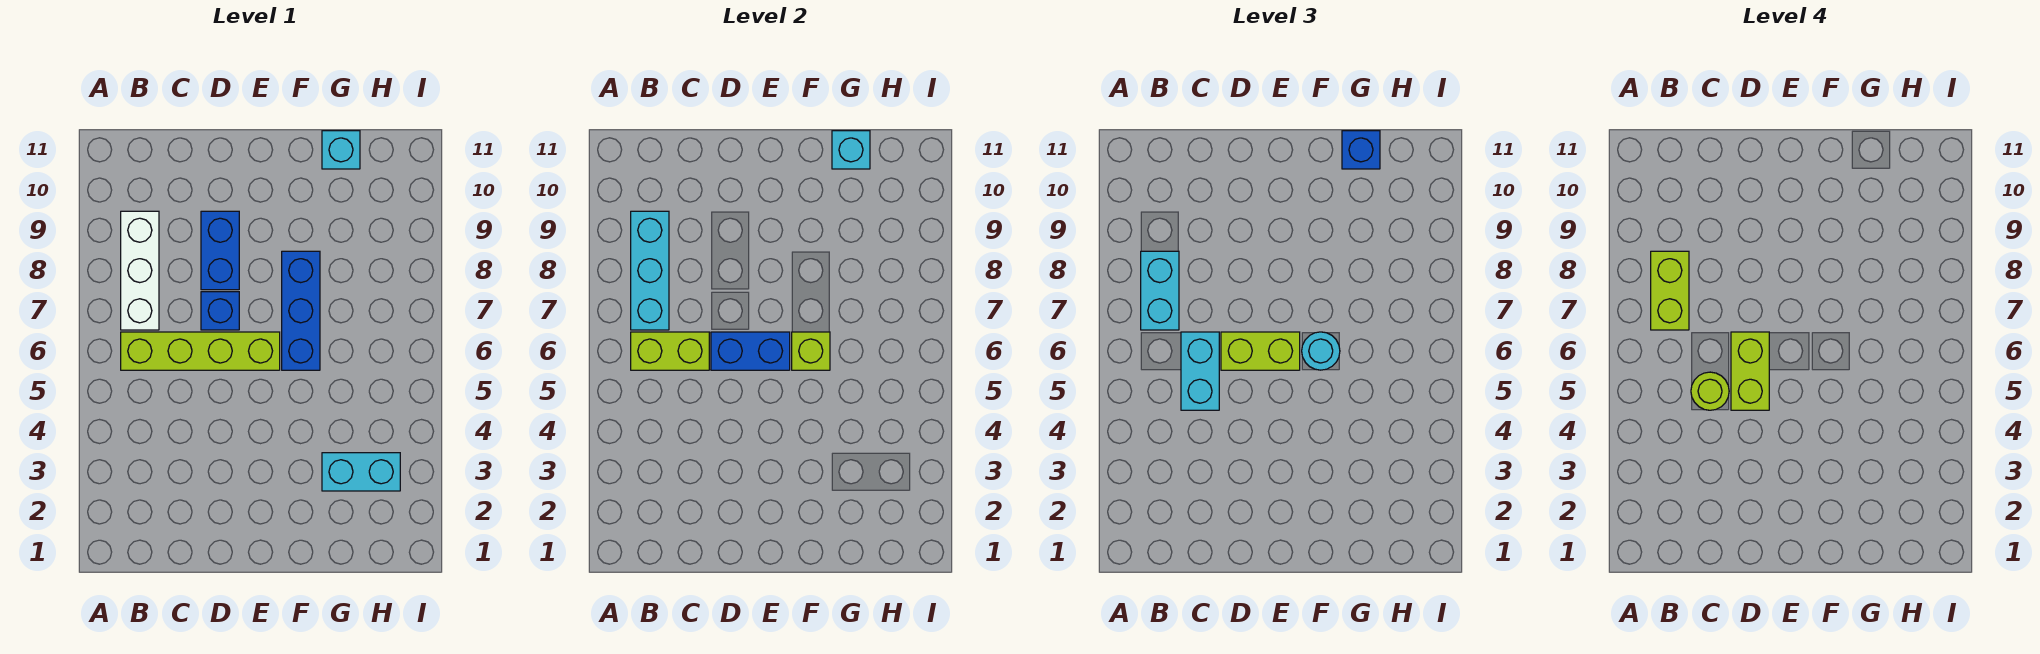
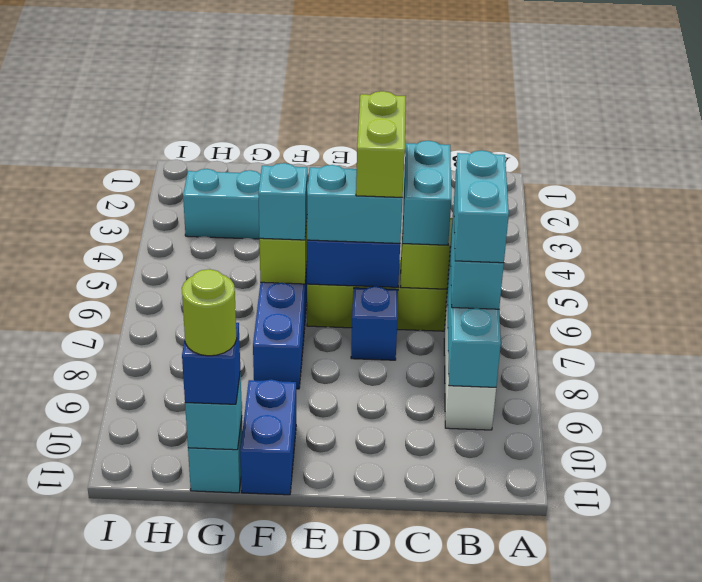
lime 1x2 brick [1651,251,1689,330] -> cyan 1x2 brick [454,150,509,263]
lime 1x1 round brick [1691,372,1729,410] -> lime 1x1 round brick moved to [182,269,237,356]
lime 1x2 brick [1221,332,1300,370] -> cyan 1x2 brick [307,165,403,243]
blue 1x2 brick [201,211,239,290] -> blue 1x2 brick moved to [240,379,296,495]
cyan 1x1 round brick [1302,332,1340,370] -> cyan 1x1 brick [258,163,307,240]

